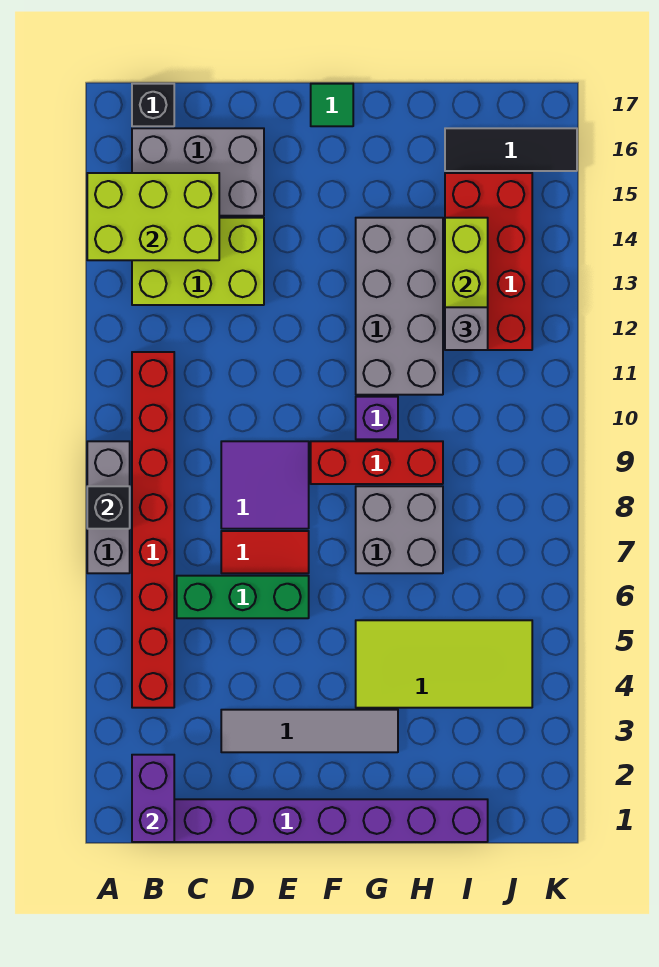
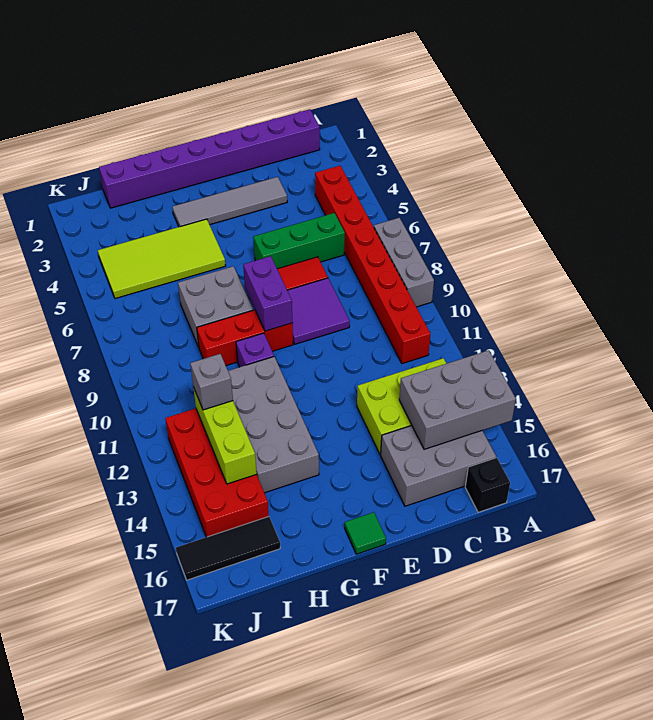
black 1x1 brick [87,486,130,529] -> none
lime 2x3 brick [87,173,219,260] -> grey 2x3 brick [399,350,516,449]
purple 1x2 brick [132,755,174,842] -> purple 1x2 brick moved to [243,256,293,331]

